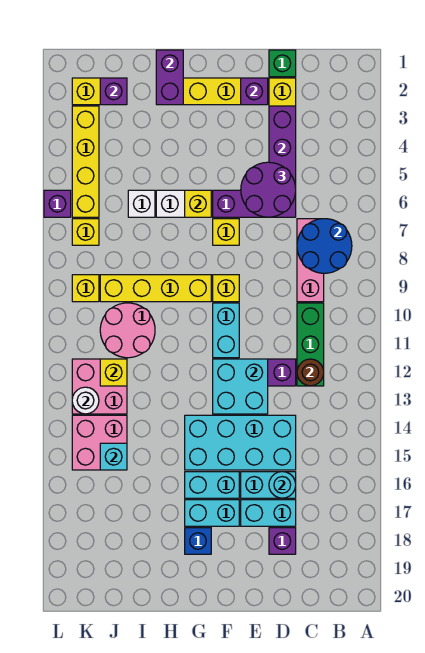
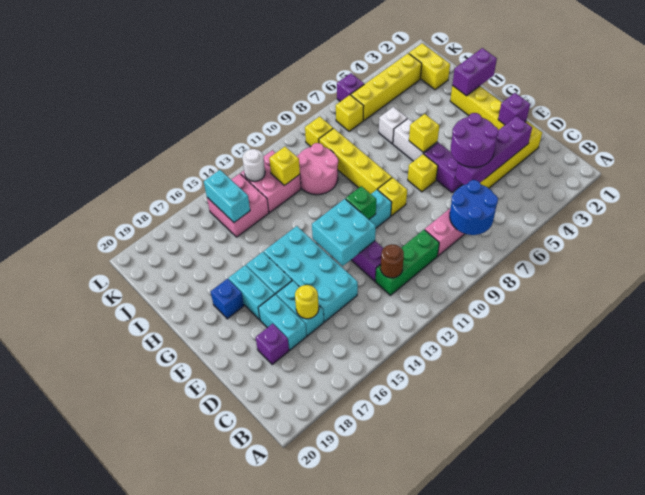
green 1x1 brick [269,50,296,77] -> green 1x1 brick moved to [346,186,376,219]
cyan 1x1 round brick [269,472,296,498] -> yellow 1x1 round brick [295,285,319,319]
purple 1x1 brick [100,78,127,105] -> none
cyan 1x1 brick [100,443,127,470] -> cyan 1x2 brick [204,170,250,222]

